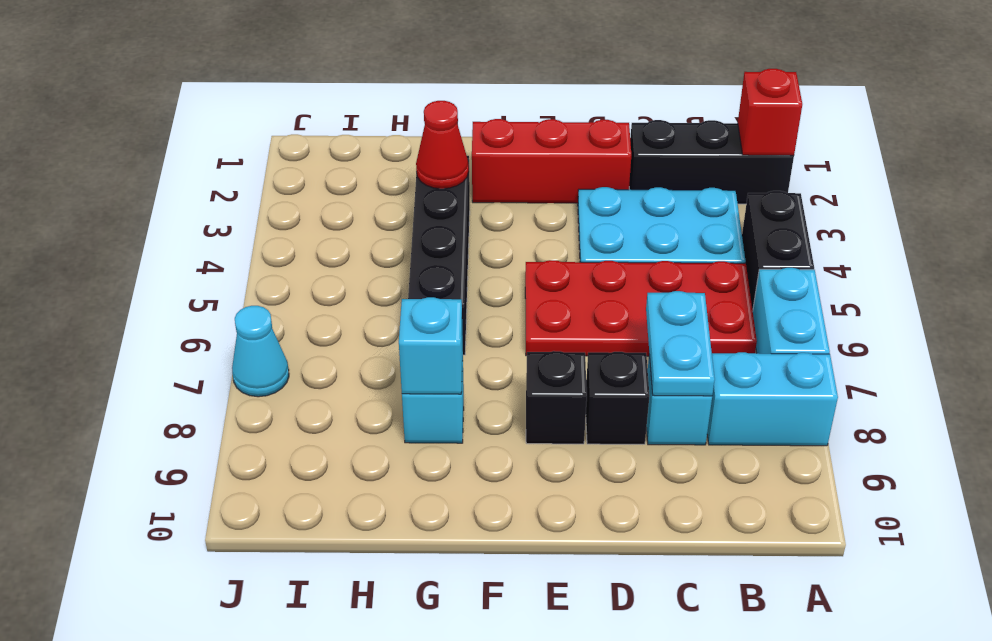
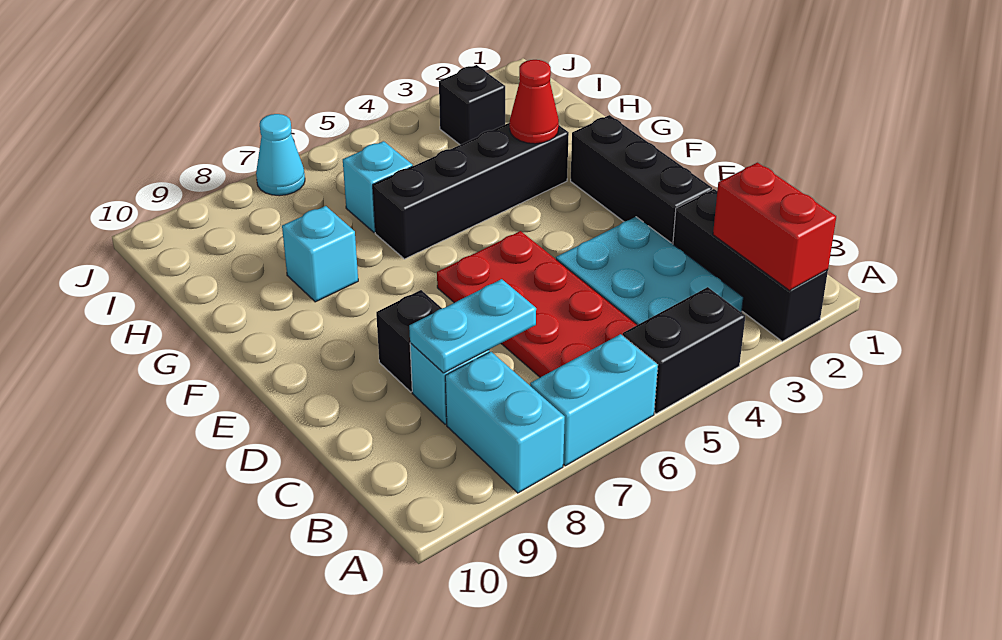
red 1x1 brick [738,69,802,155] -> red 1x2 brick [713,163,836,290]
red 1x3 brick [472,119,631,203] -> black 1x3 brick [571,115,712,244]
black 1x1 brick [526,351,587,444] -> black 1x1 brick moved to [439,65,505,145]
cyan 1x1 brick [399,297,463,394] -> cyan 1x1 brick moved to [343,141,413,233]

